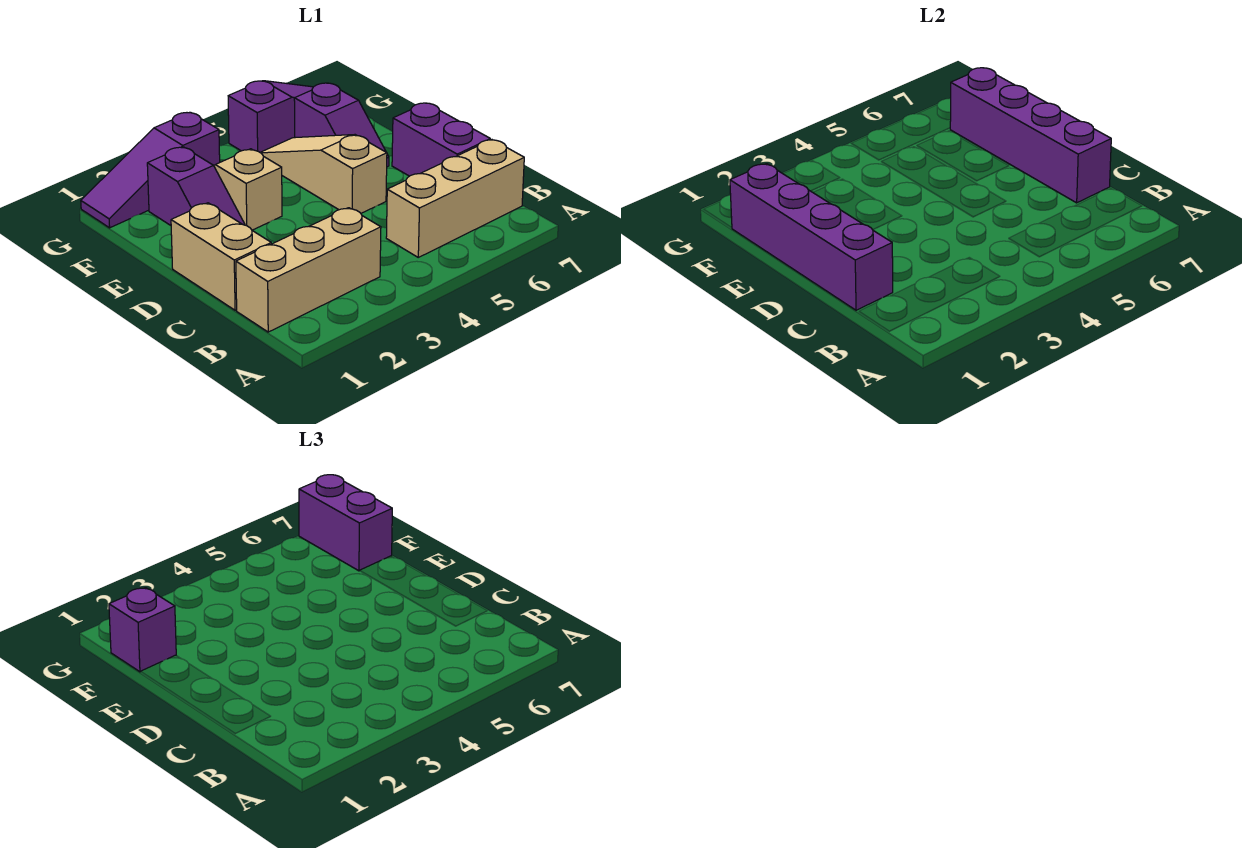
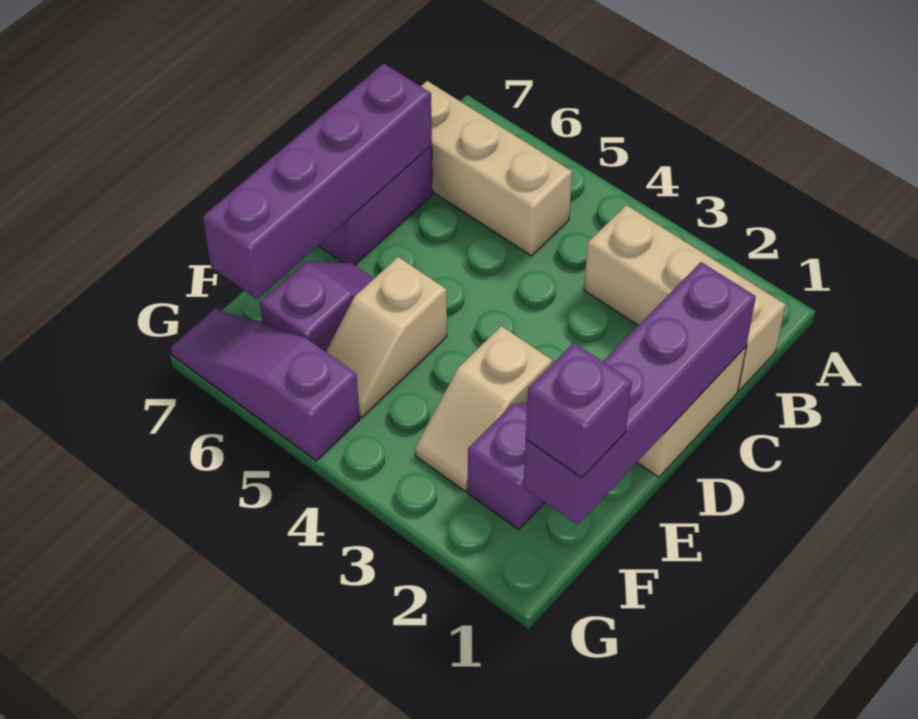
tan 1x3 slope [260,135,387,213] -> tan 1x2 slope [326,257,447,418]
purple 1x2 brick [299,475,392,571] -> none
purple 1x3 slope [81,113,220,228] -> none

